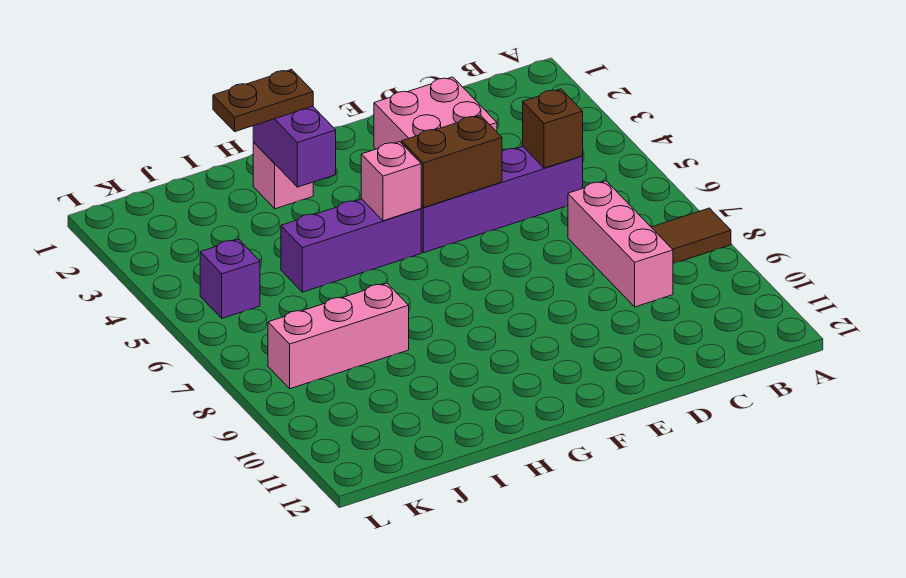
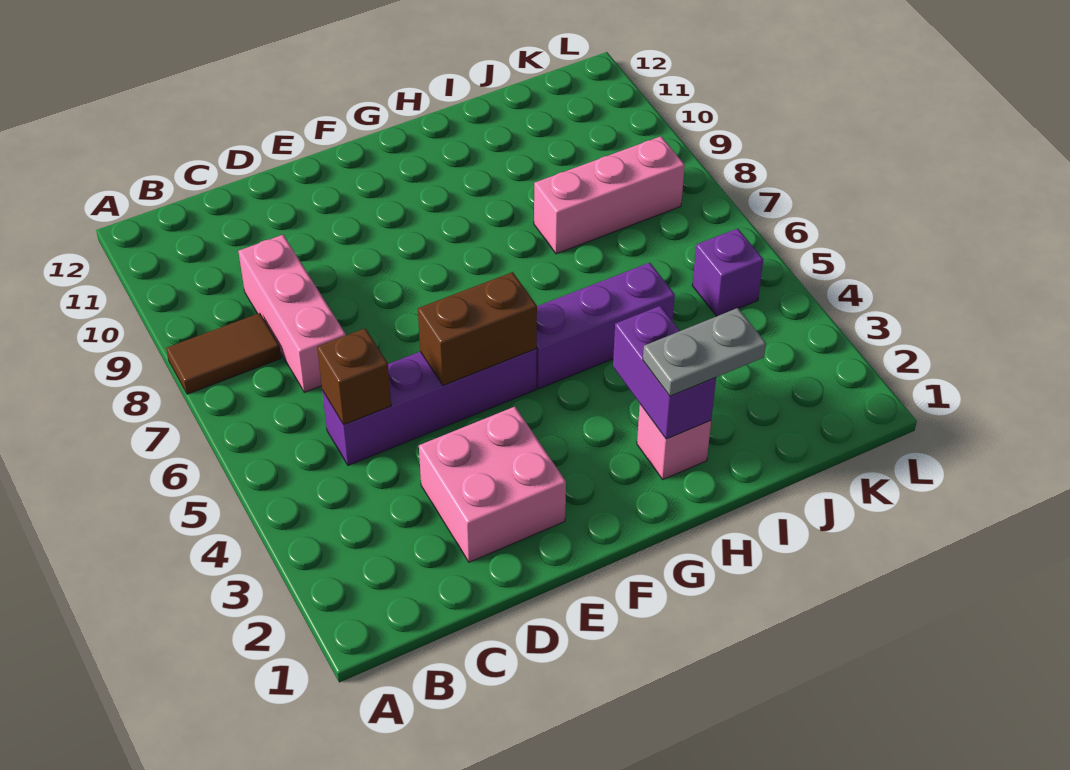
pink 1x1 brick [361,142,421,221] -> none
brown 1x2 plate [213,69,313,132] -> grey 1x2 plate [643,308,766,396]

